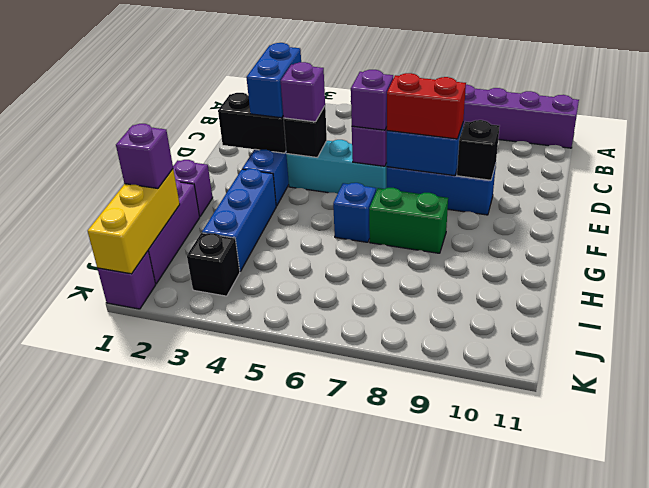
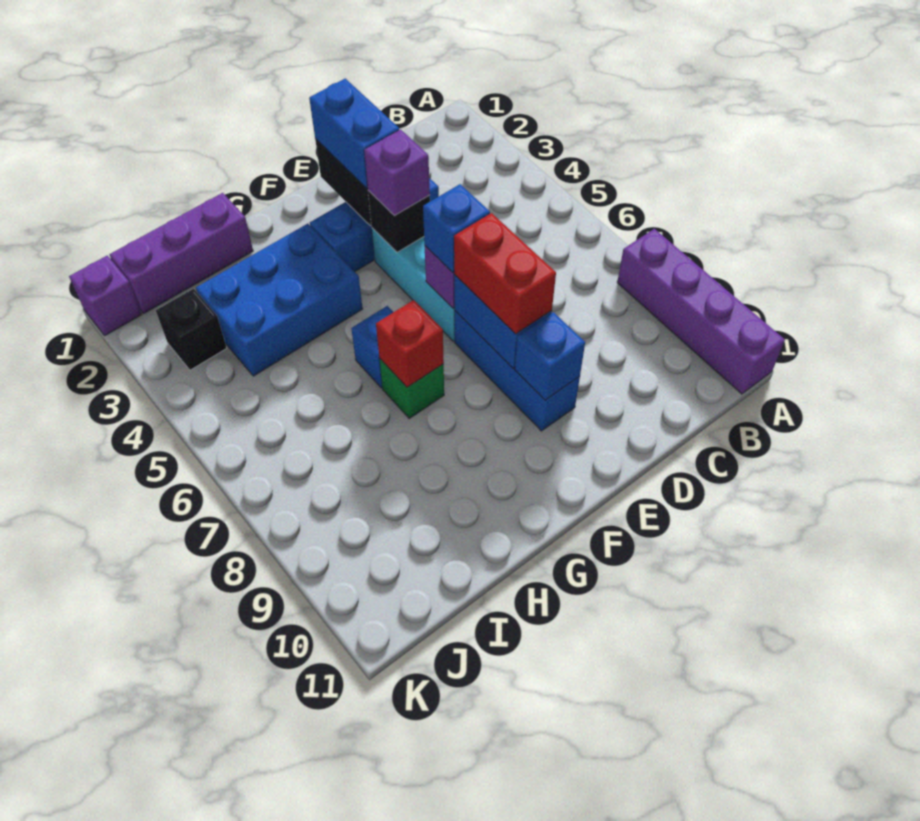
blue 1x2 brick [246,43,301,118] -> blue 1x2 brick turned to [309,79,399,188]
purple 1x1 brick [351,70,393,130] -> blue 1x1 brick [423,184,490,273]
black 1x1 brick [457,120,499,180] -> blue 1x1 brick [515,312,585,400]
purple 1x1 brick [173,160,213,217] -> none
blue 1x3 brick [202,169,276,271] -> blue 2x3 brick [196,224,363,376]
green 1x2 brick [369,188,448,253] -> green 1x1 brick [379,358,444,418]
none -> red 1x1 brick [376,300,444,387]
yellow 1x3 brick [88,169,180,274] -> none
purple 1x1 brick [116,124,173,188] -> none

